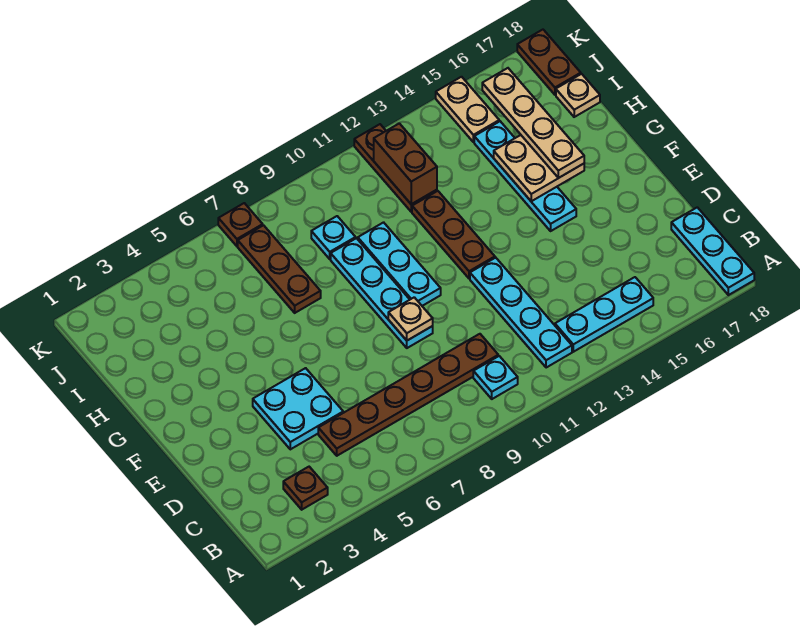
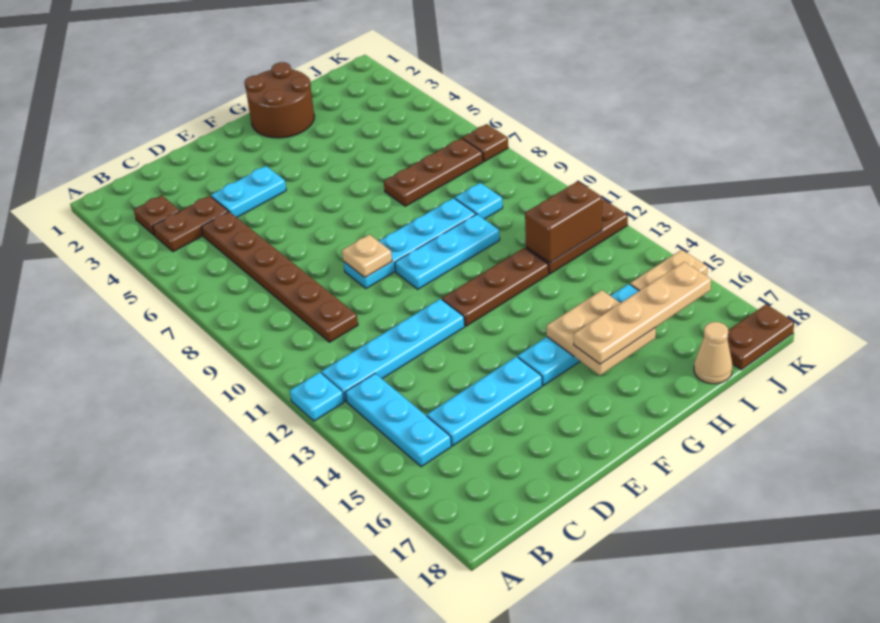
cyan 1x3 plate [671,207,754,295] -> cyan 1x3 plate moved to [427,357,542,446]
none -> brown 1x2 plate [153,196,228,252]
cyan 1x1 plate [473,356,518,399] -> cyan 1x1 plate moved to [290,372,344,421]
cyan 2x2 plate [253,368,343,449] -> cyan 1x2 plate [211,166,286,217]
none -> brown 2x2 round brick [244,62,314,138]
tan 1x1 plate [556,74,600,117] -> tan 1x1 cone [694,322,732,384]

